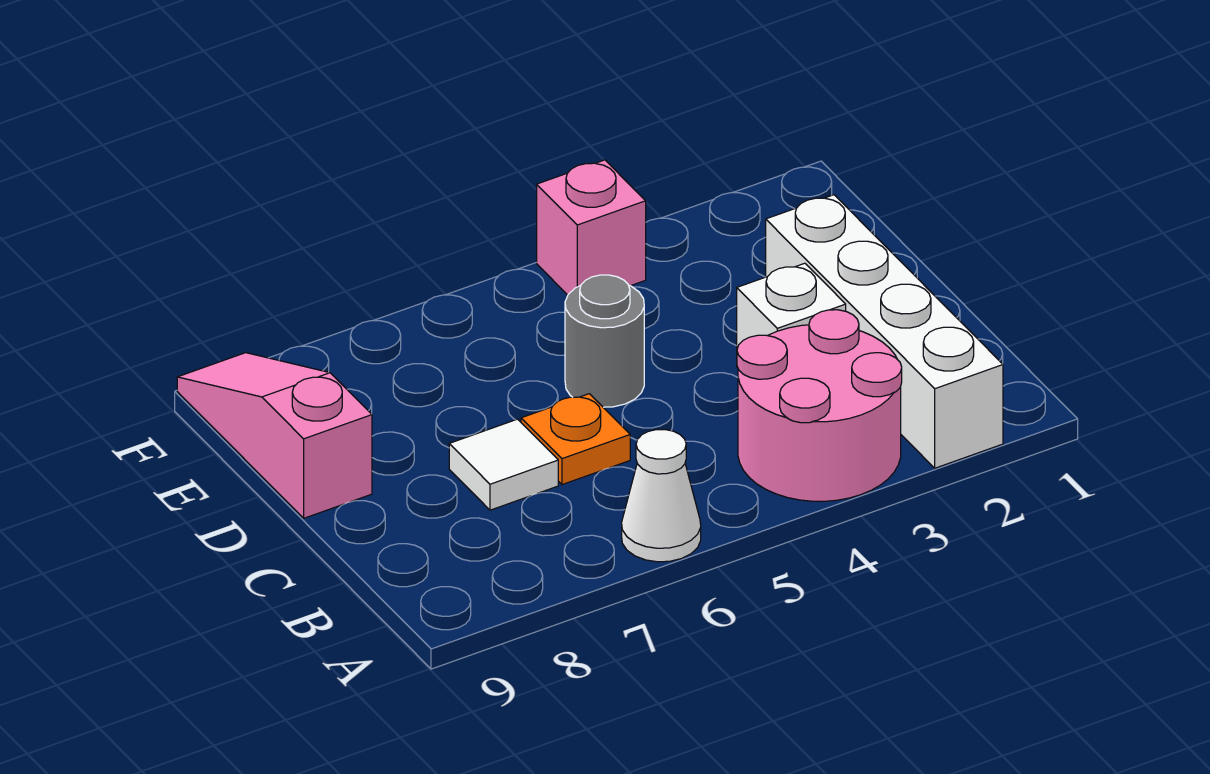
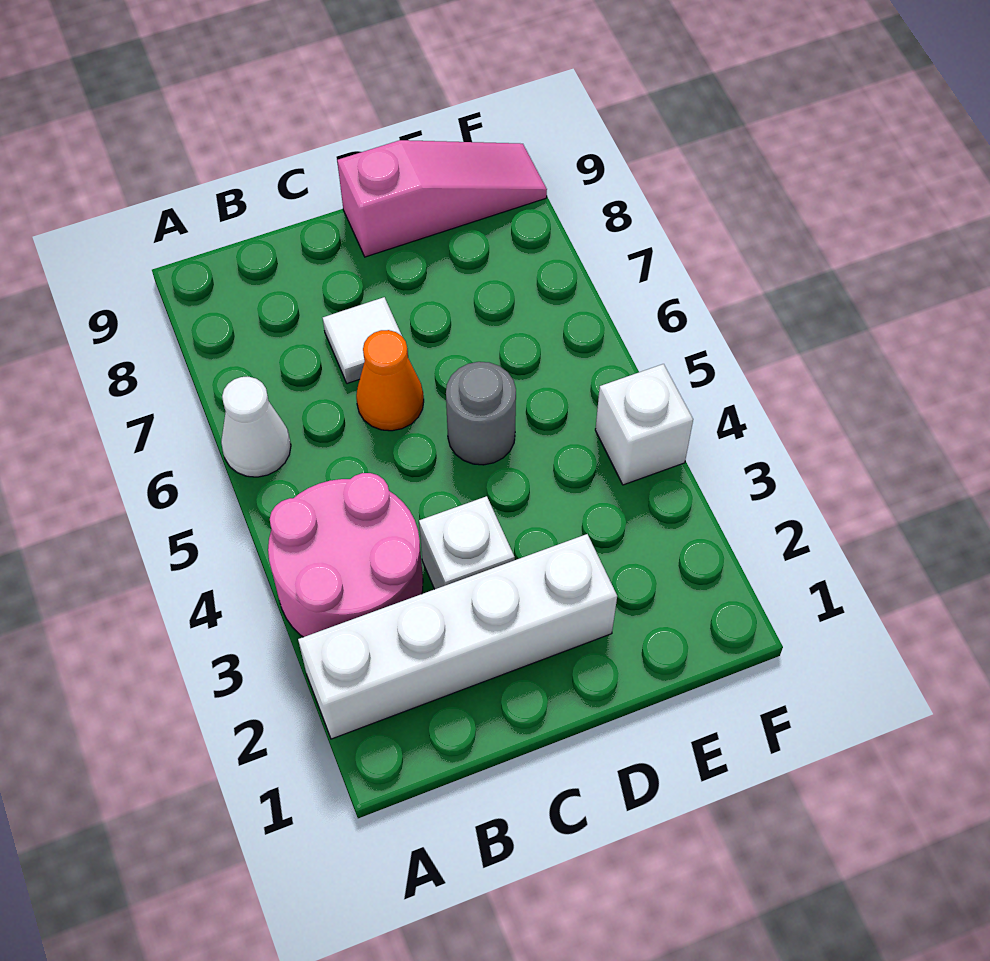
orange 1x1 plate [521,394,630,485] -> orange 1x1 cone [356,330,424,431]
pink 1x1 brick [537,160,646,295] -> white 1x1 brick [595,364,693,485]

